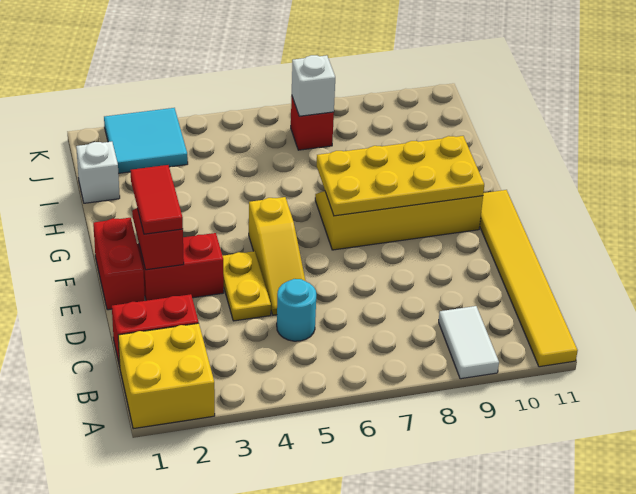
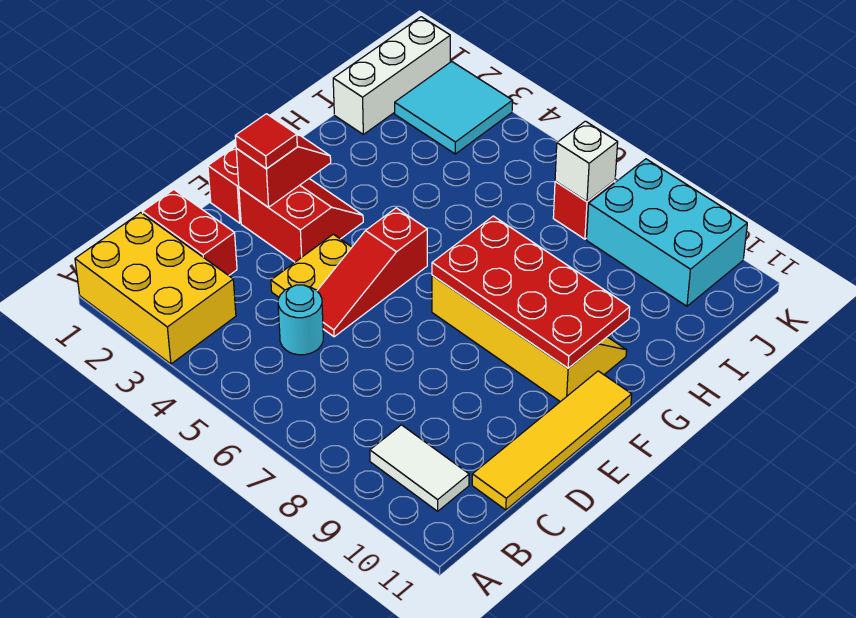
yellow 2x2 brick [118,323,215,429] -> yellow 2x3 brick [75,213,236,364]
white 1x2 tile [439,306,499,379] -> white 1x2 tile turned to [370,425,469,511]
yellow 1x6 tile [480,190,578,367] -> yellow 1x4 tile [472,371,632,510]
yellow 1x3 slope [249,197,305,315] -> red 1x3 slope [317,208,427,337]
red 1x2 tile [131,165,183,234] -> red 1x1 tile [235,114,297,169]
yellow 2x4 plate [317,136,484,216] -> red 2x4 plate [432,216,630,368]
white 1x1 brick [76,142,120,203] -> white 1x3 brick [333,17,450,134]
none -> cyan 2x3 brick [587,159,747,306]

